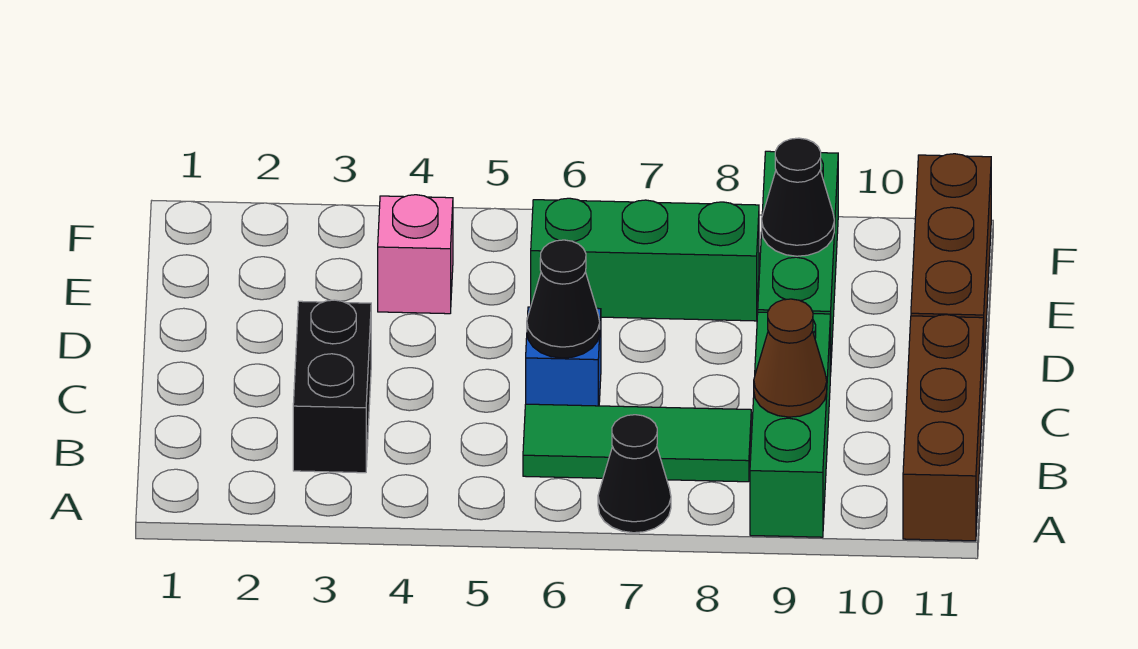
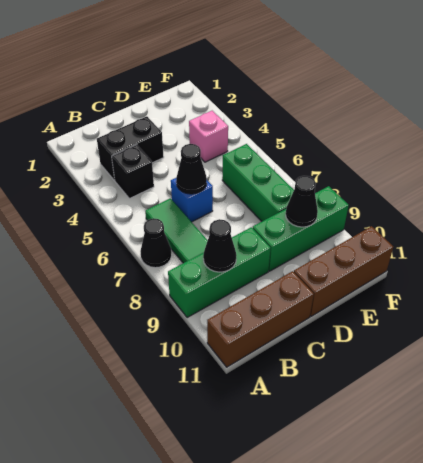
none -> black 1x1 brick [112,145,154,199]
brown 1x1 cone [754,299,827,417] -> black 1x1 cone [203,219,236,272]

